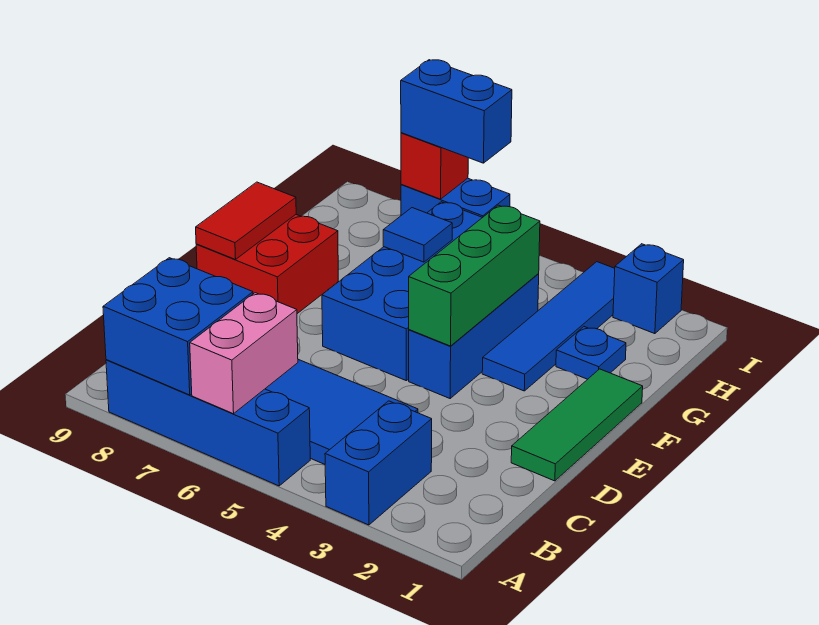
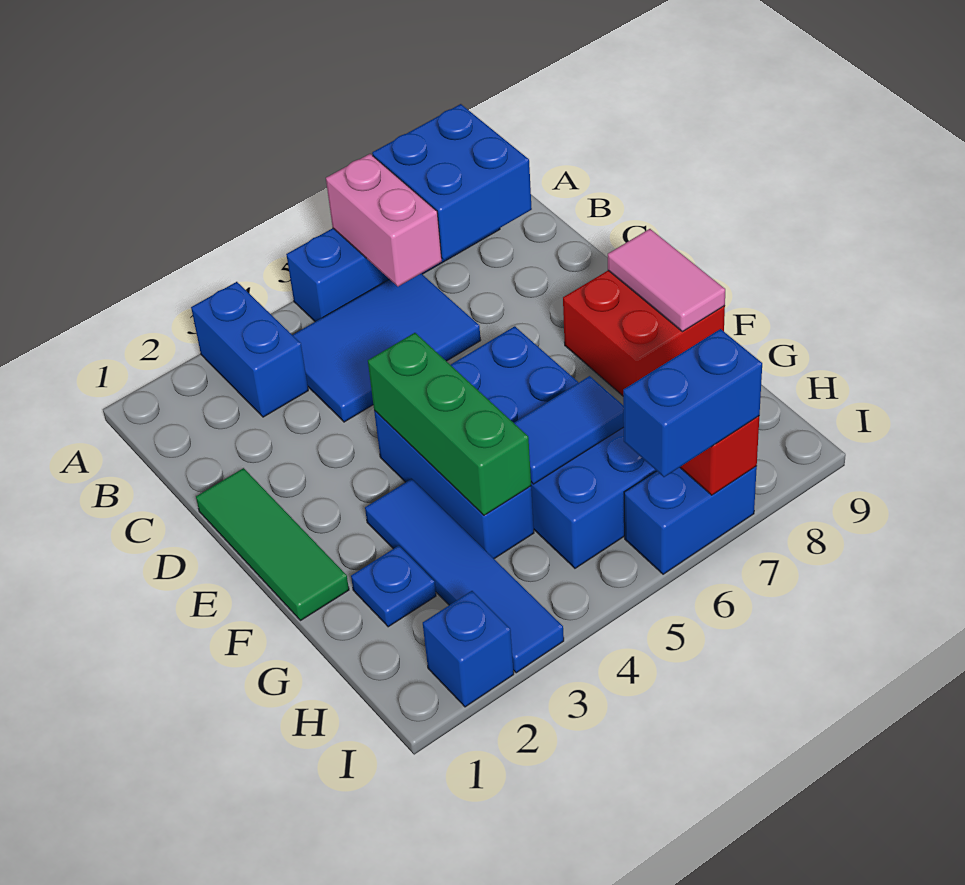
red 1x2 tile [196,182,296,259] -> pink 1x2 tile [608,229,725,332]
blue 1x1 tile [383,208,452,262] -> blue 1x2 tile [514,376,624,484]

